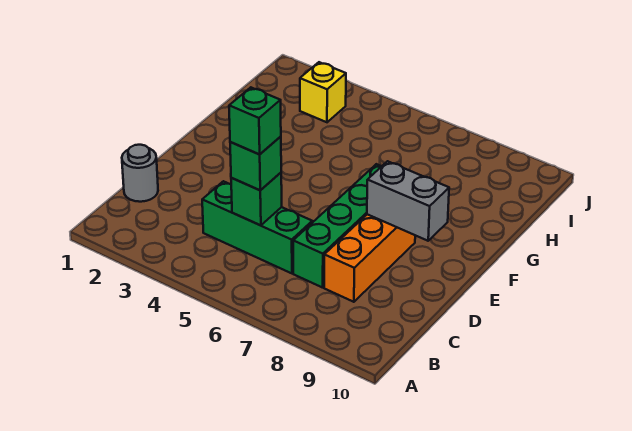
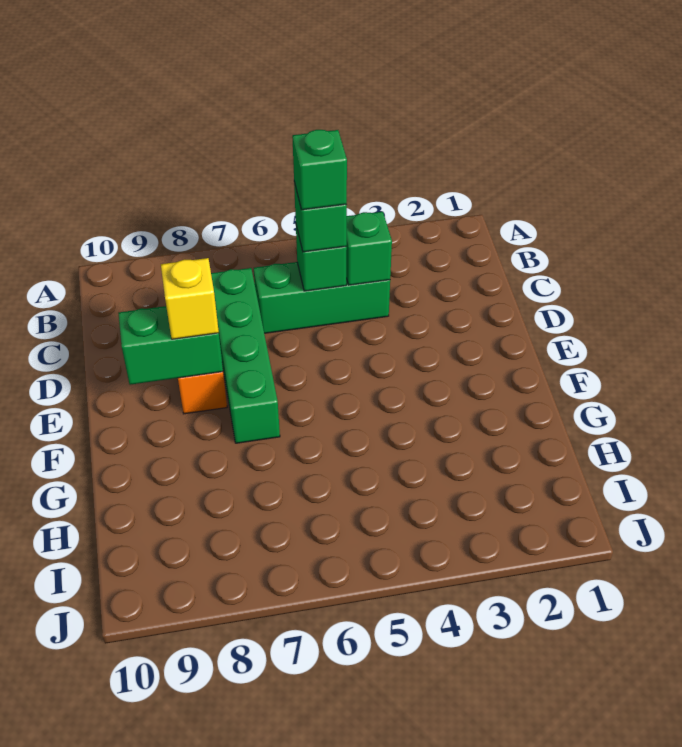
grey 1x1 round brick [122,145,158,202] -> none
none -> green 1x1 brick [346,212,392,285]
grey 1x2 brick [367,161,449,241] -> green 1x2 brick [118,306,223,385]
yellow 1x1 brick [300,62,346,122] -> yellow 1x1 brick moved to [161,258,219,339]

